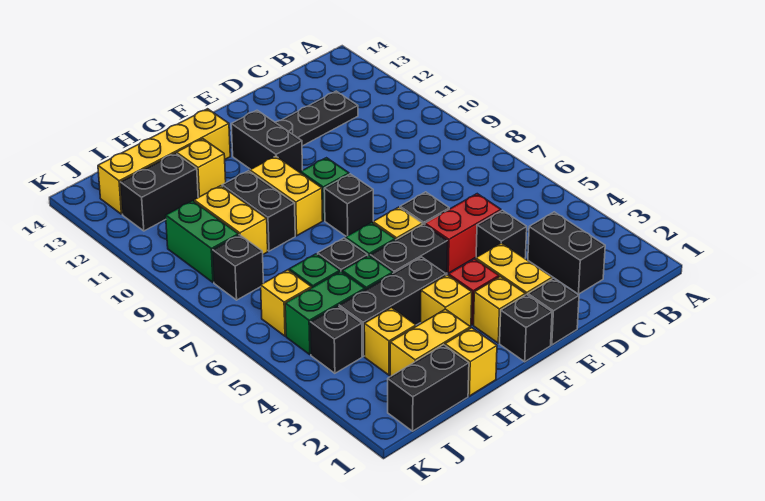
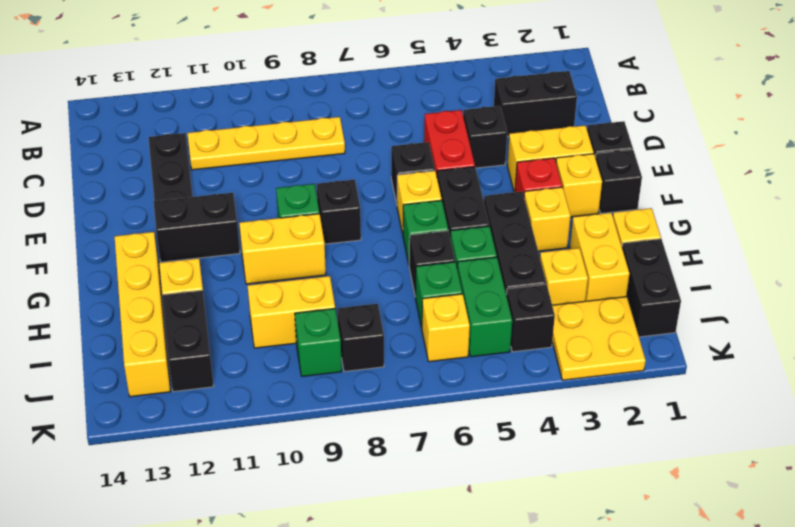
none -> yellow 1x4 plate [187,117,345,170]
black 1x2 brick [222,171,295,251] -> none
none -> yellow 2x2 plate [552,297,646,380]
green 1x2 brick [166,201,239,282] -> green 1x1 brick [295,309,342,376]

